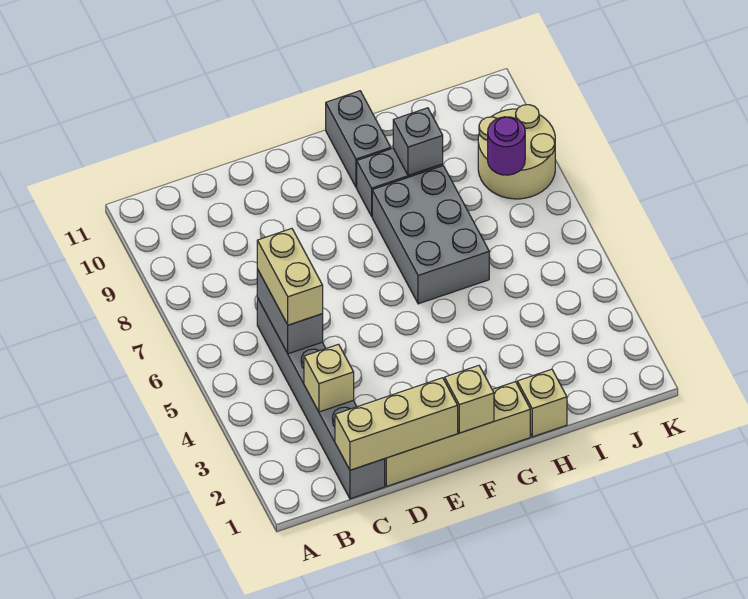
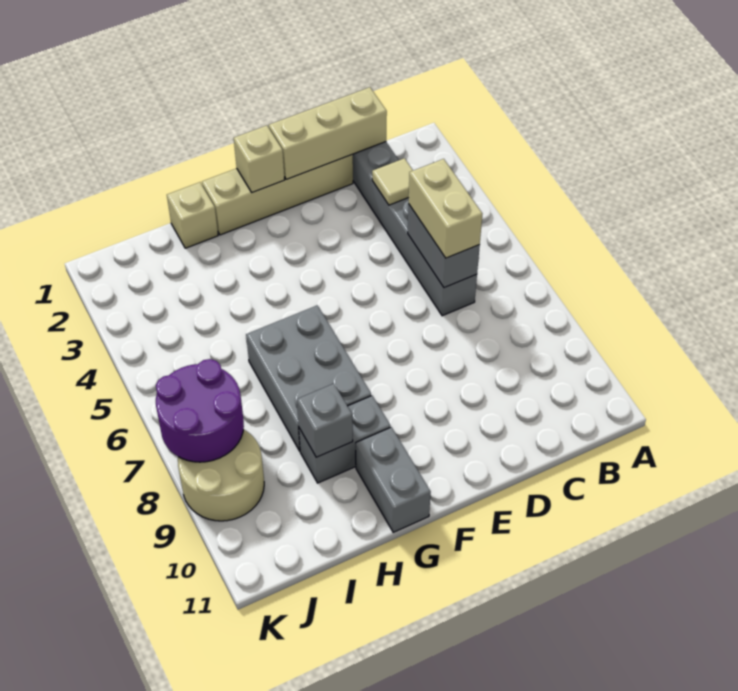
tan 1x1 brick [304,344,354,412] -> tan 1x1 tile [372,158,413,205]
purple 1x1 round brick [488,117,525,175] -> purple 2x2 round brick [156,359,244,462]

